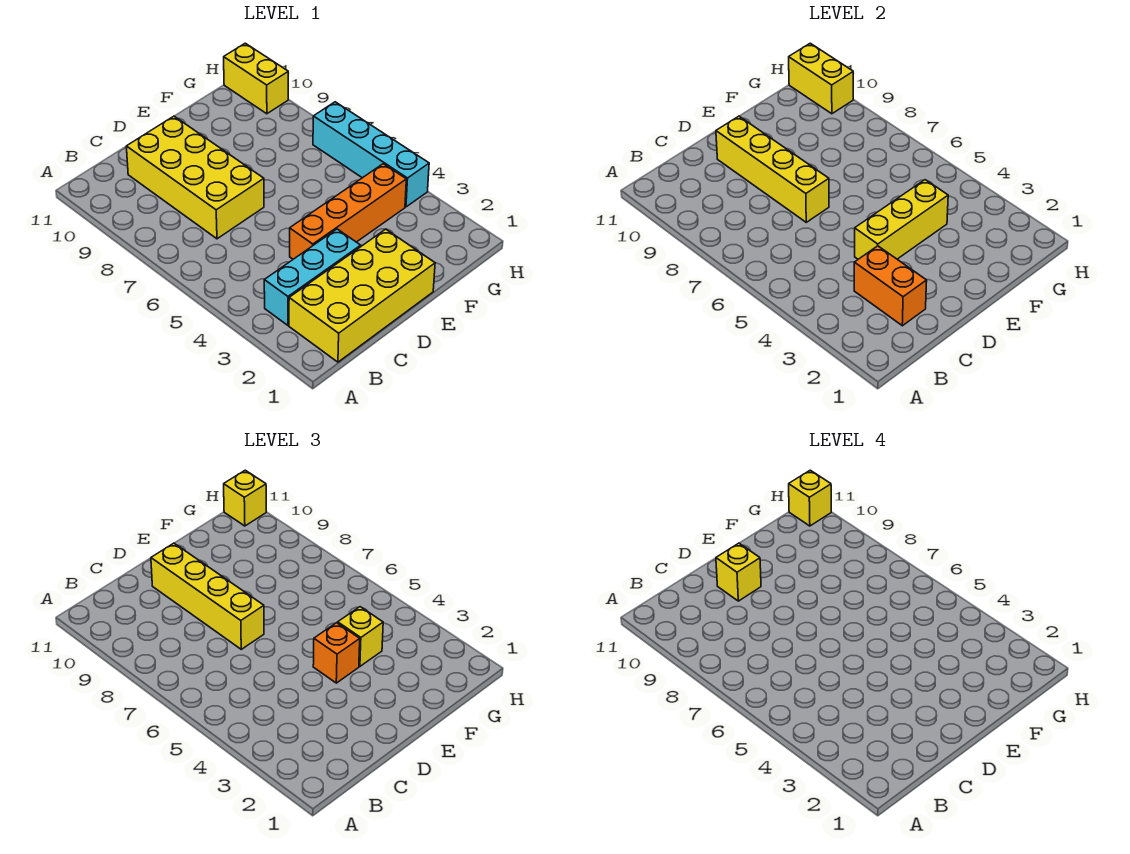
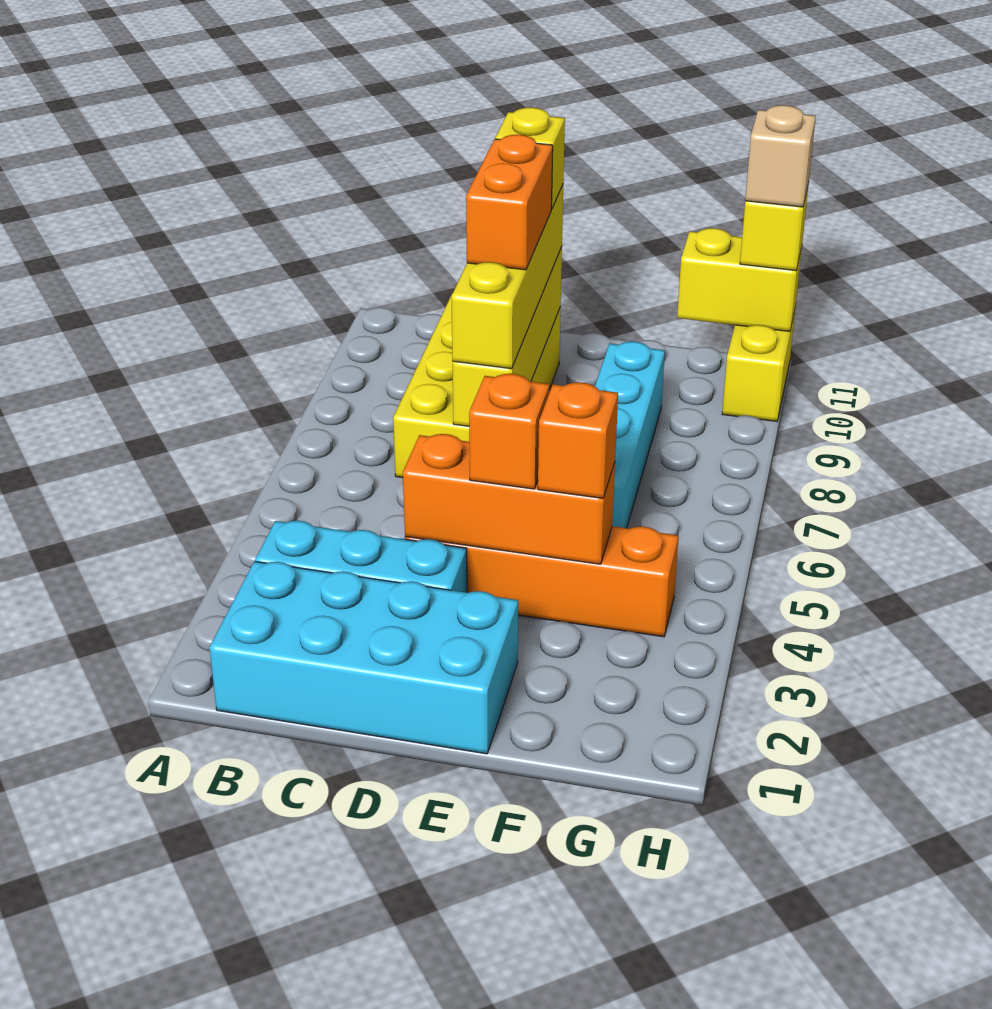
yellow 2x4 brick [289,229,435,362] -> cyan 2x4 brick [209,561,518,754]
orange 1x2 brick [854,246,927,326] -> orange 1x2 brick moved to [466,135,553,270]
yellow 1x3 brick [855,180,948,259] -> orange 1x3 brick [403,434,615,564]
yellow 1x1 brick [338,607,383,666] -> orange 1x1 brick [538,382,618,498]
cyan 1x4 brick [313,102,429,207] -> cyan 1x4 brick moved to [595,341,665,528]
yellow 1x2 brick [789,43,853,114] -> yellow 1x2 brick turned to [677,228,802,331]
yellow 1x1 brick [789,470,831,526] -> tan 1x1 brick [745,105,816,207]

